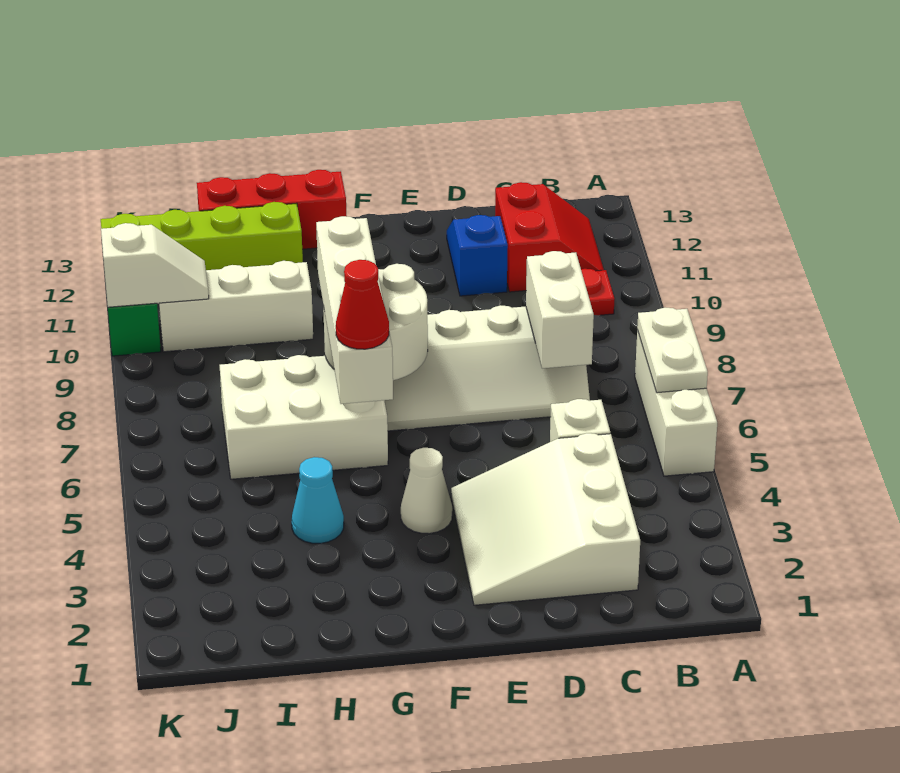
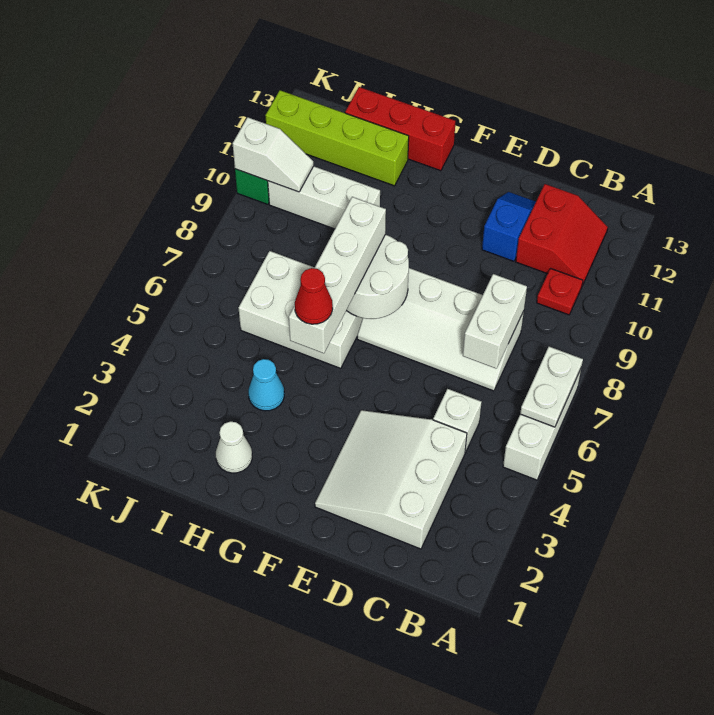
white 1x1 cone [401,448,452,534] -> white 1x1 cone moved to [216,421,252,473]

